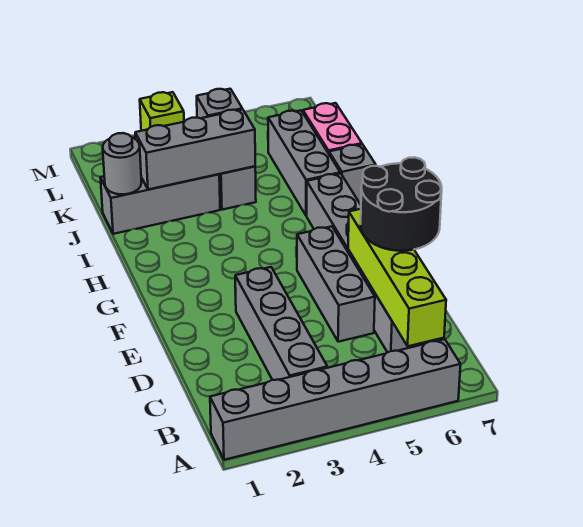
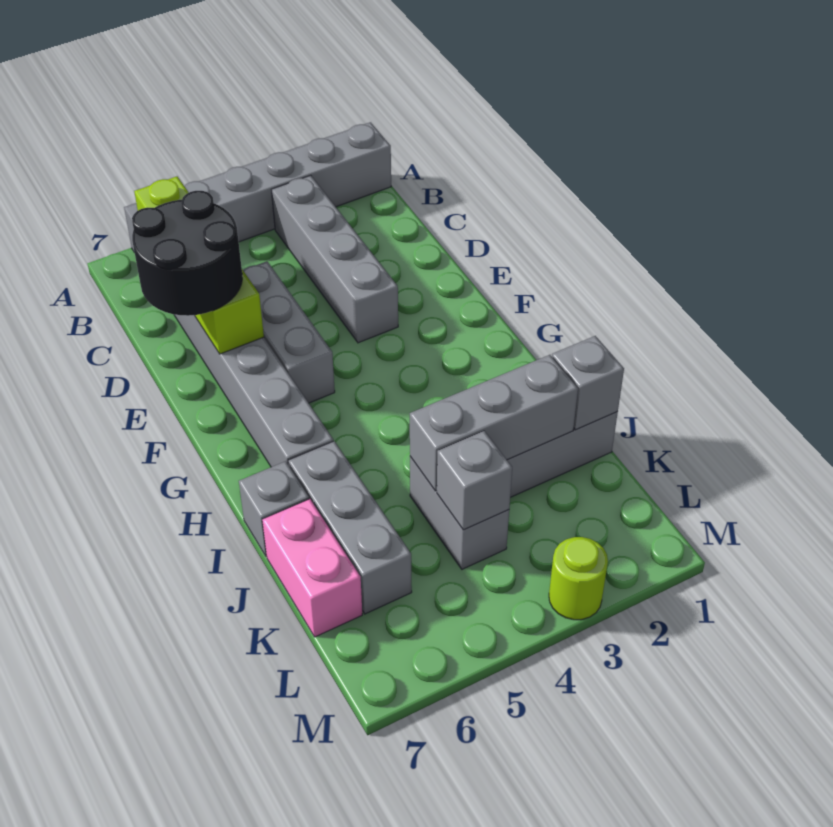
grey 1x1 round brick [103,133,142,195] -> grey 1x1 brick [552,336,624,430]
lime 1x1 brick [140,92,184,131] -> lime 1x1 round brick [549,537,608,620]

